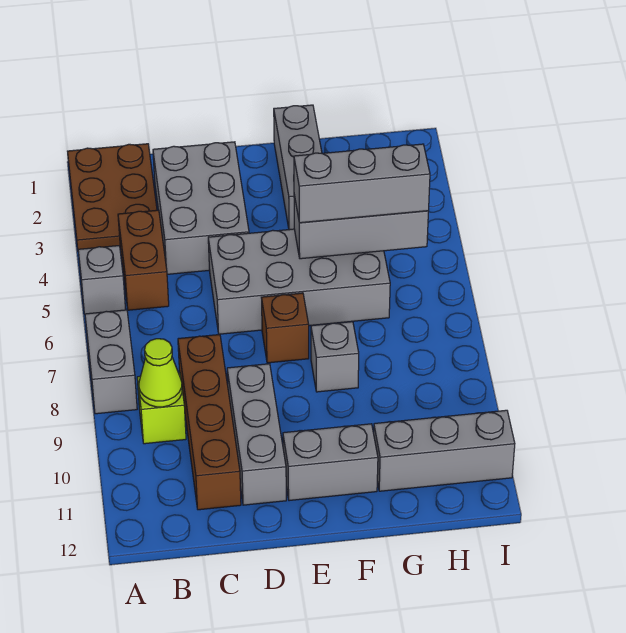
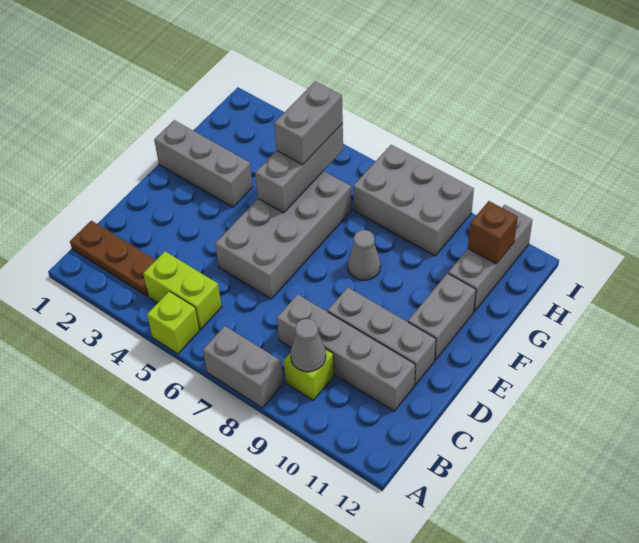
brown 2x3 plate [68,144,157,250] -> brown 1x3 plate [70,221,156,296]
grey 1x1 brick [78,246,126,314] -> lime 1x1 brick [147,291,199,354]
brown 1x2 brick [118,210,169,310] -> lime 1x2 brick [143,251,221,330]
lime 1x1 cone [139,339,182,407] -> grey 1x1 cone [290,319,326,372]
grey 2x3 brick [153,142,249,274] -> grey 2x3 brick moved to [353,145,474,256]
brown 1x4 brick [178,334,241,510] -> grey 1x4 brick [277,294,415,411]
brown 1x1 brick [261,293,309,363] -> brown 1x1 brick moved to [468,201,518,264]
grey 1x3 brick [294,144,430,223] -> grey 1x2 brick [274,81,343,165]
grey 1x1 brick [311,322,359,392] -> grey 1x1 cone [348,230,381,280]

